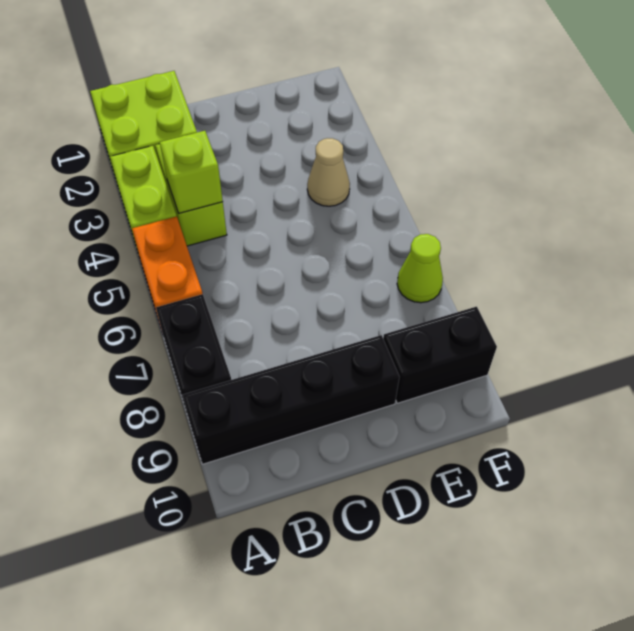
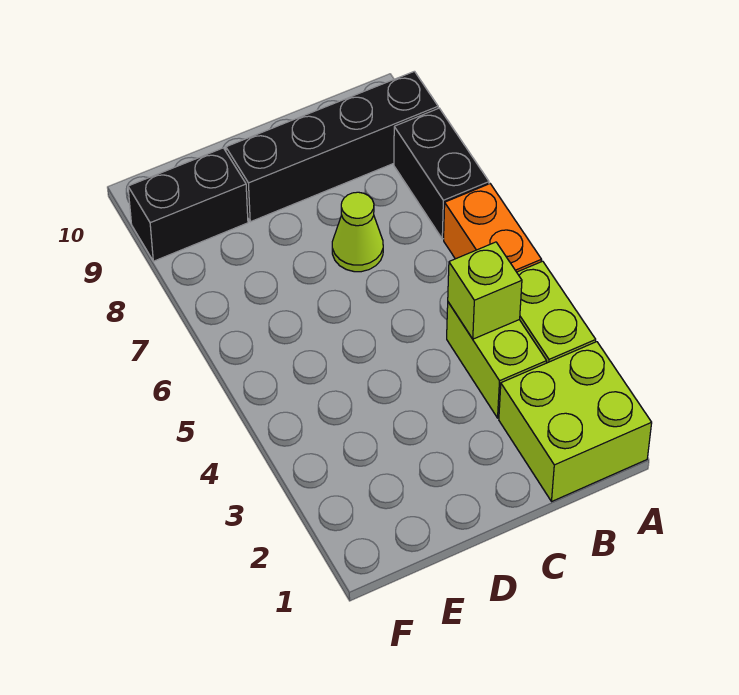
tan 1x1 cone [307,138,350,206] -> none
lime 1x1 cone [397,234,443,303] -> lime 1x1 cone moved to [332,192,383,272]

